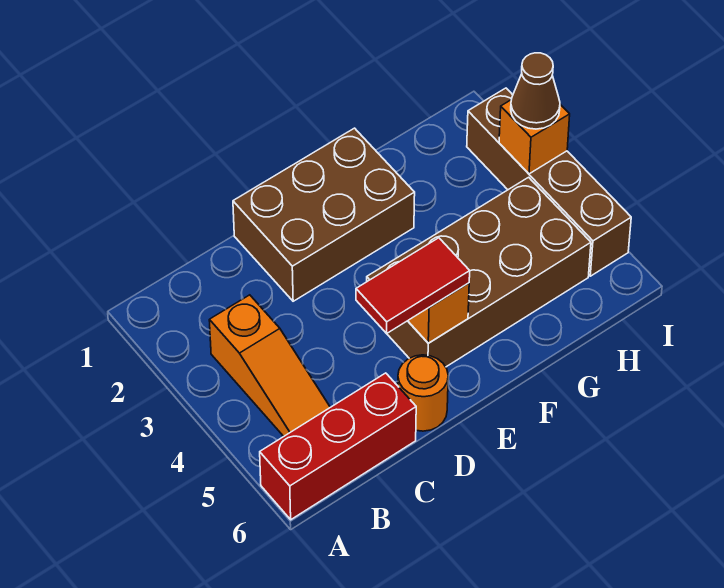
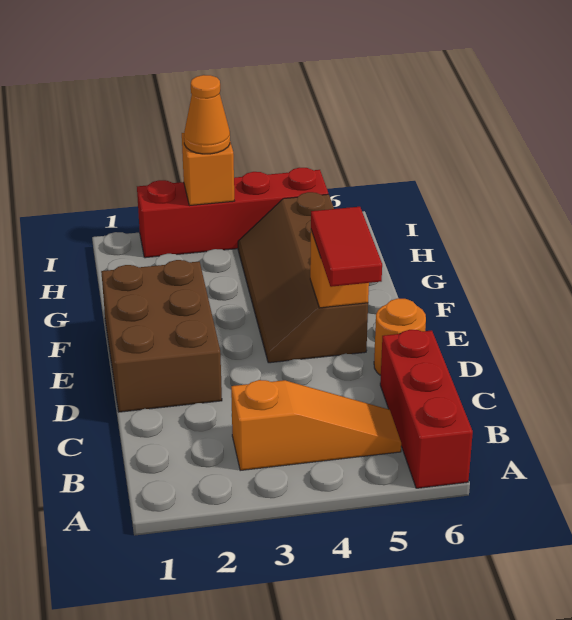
brown 2x4 brick [367,177,591,367] -> brown 2x4 slope [238,192,368,363]
brown 1x4 brick [467,88,631,276] -> red 1x4 brick [137,168,328,258]
brown 1x1 cone [511,53,560,129] -> orange 1x1 cone [184,75,230,154]

